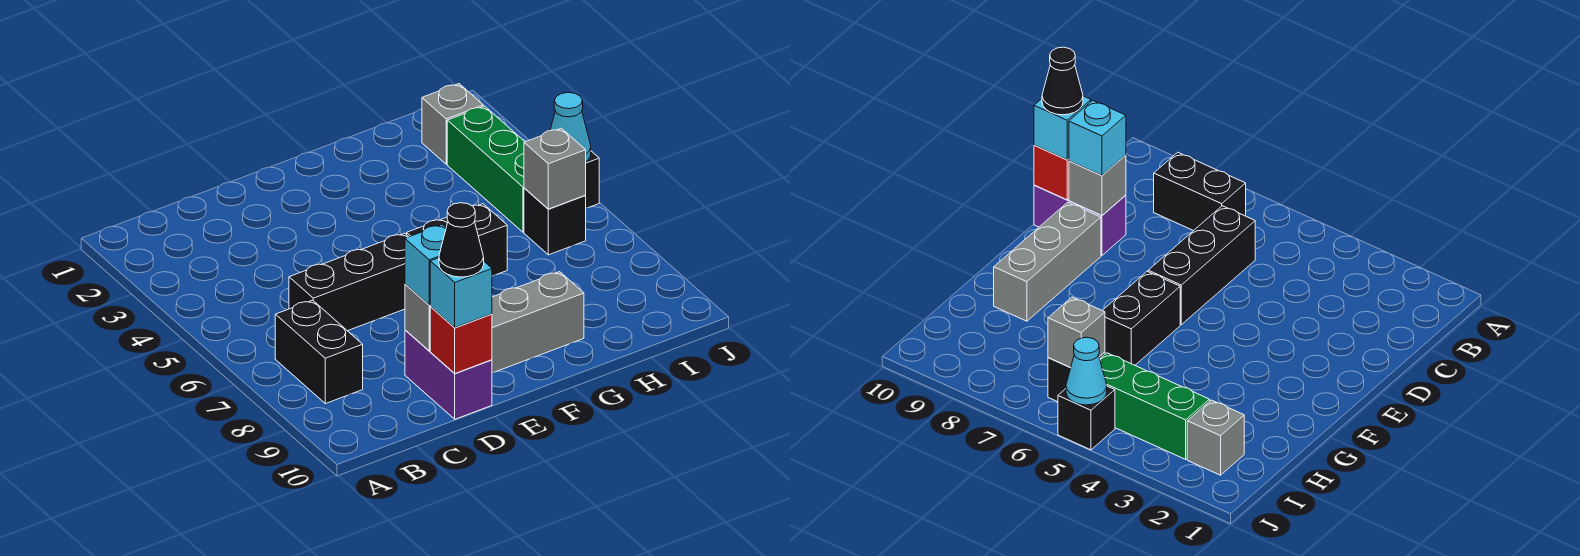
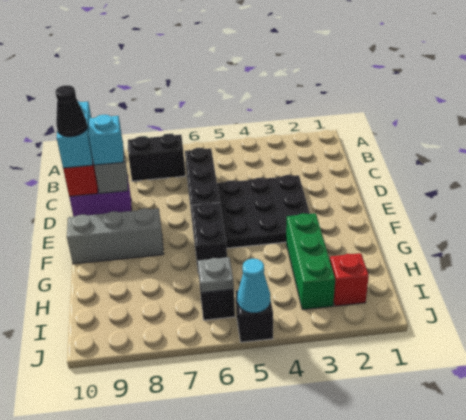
none -> black 3x3 plate [217,175,310,248]
cyan 1x1 brick [430,258,492,328] -> cyan 1x2 brick [57,101,93,168]
grey 1x3 brick [492,272,584,373] -> grey 1x3 brick turned to [67,208,164,264]
grey 1x1 brick [422,84,483,164] -> red 1x1 brick [330,253,369,306]
green 1x3 brick [447,106,525,232] -> green 1x3 brick turned to [286,213,335,310]
grey 1x1 brick [524,128,586,209] -> grey 1x1 plate [198,257,234,293]

